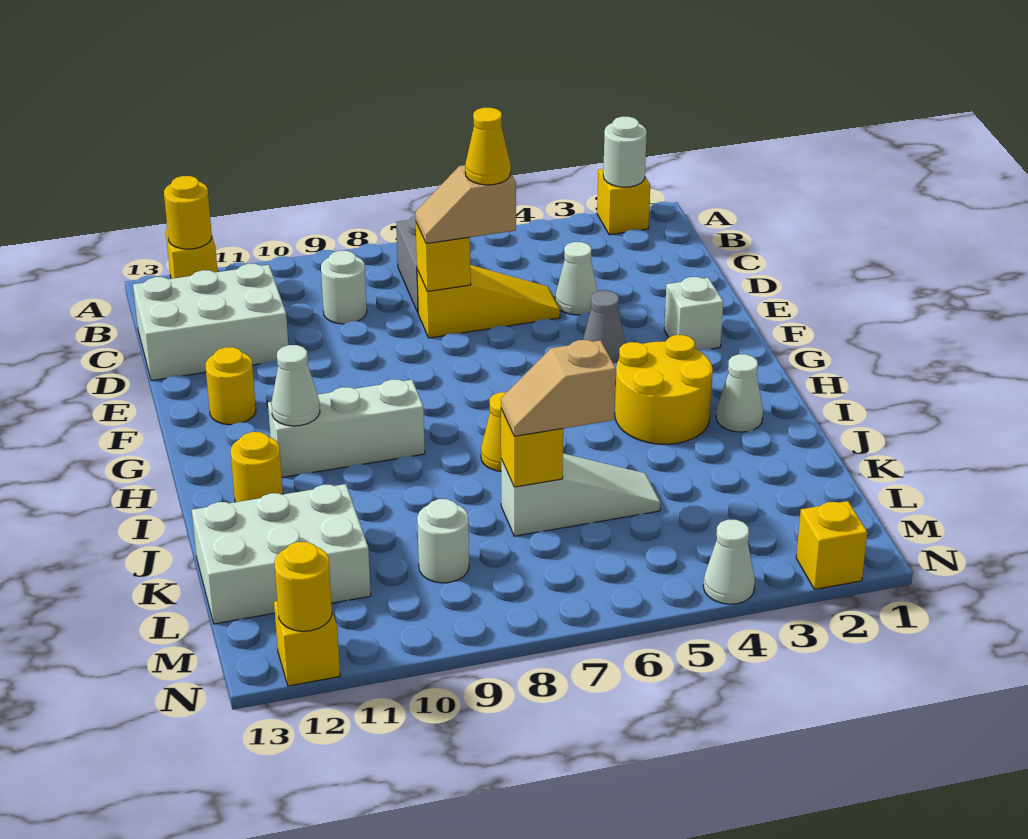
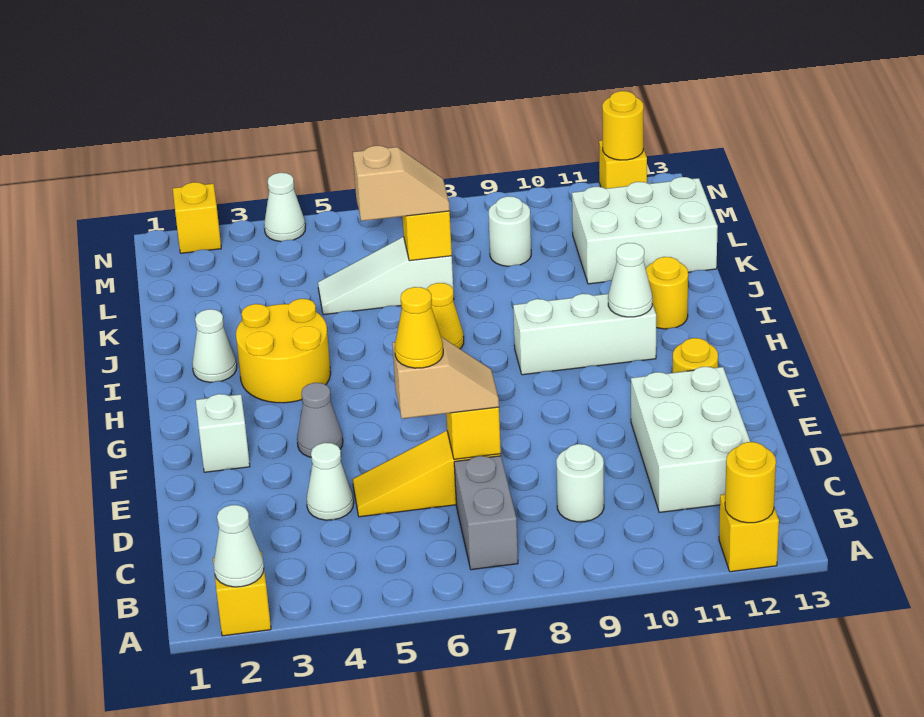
white 1x1 round brick [603,117,647,187] -> white 1x1 cone [214,505,264,587]
white 2x3 brick [133,264,288,381] -> white 2x3 brick turned to [631,367,750,513]

